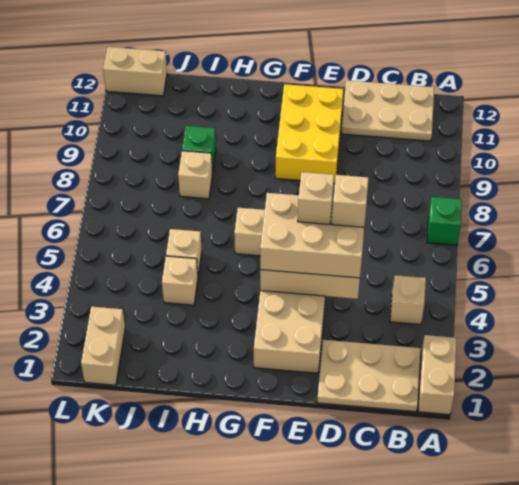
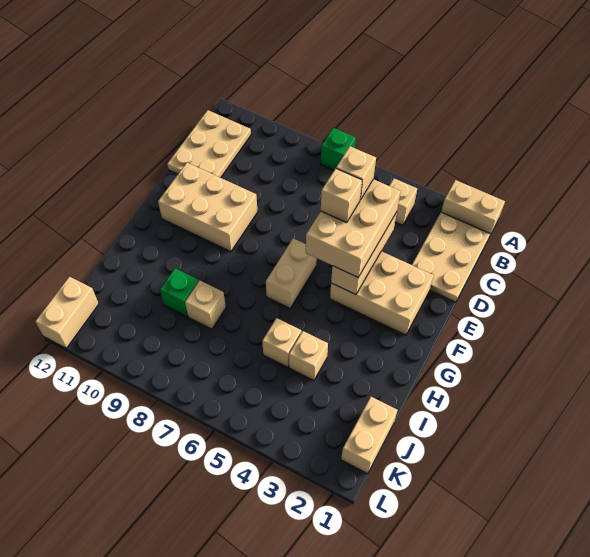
yellow 2x3 brick [275,84,343,183] -> tan 2x3 brick [158,163,258,252]
tan 1x2 brick [81,307,125,385] -> tan 1x2 brick turned to [341,397,397,474]

